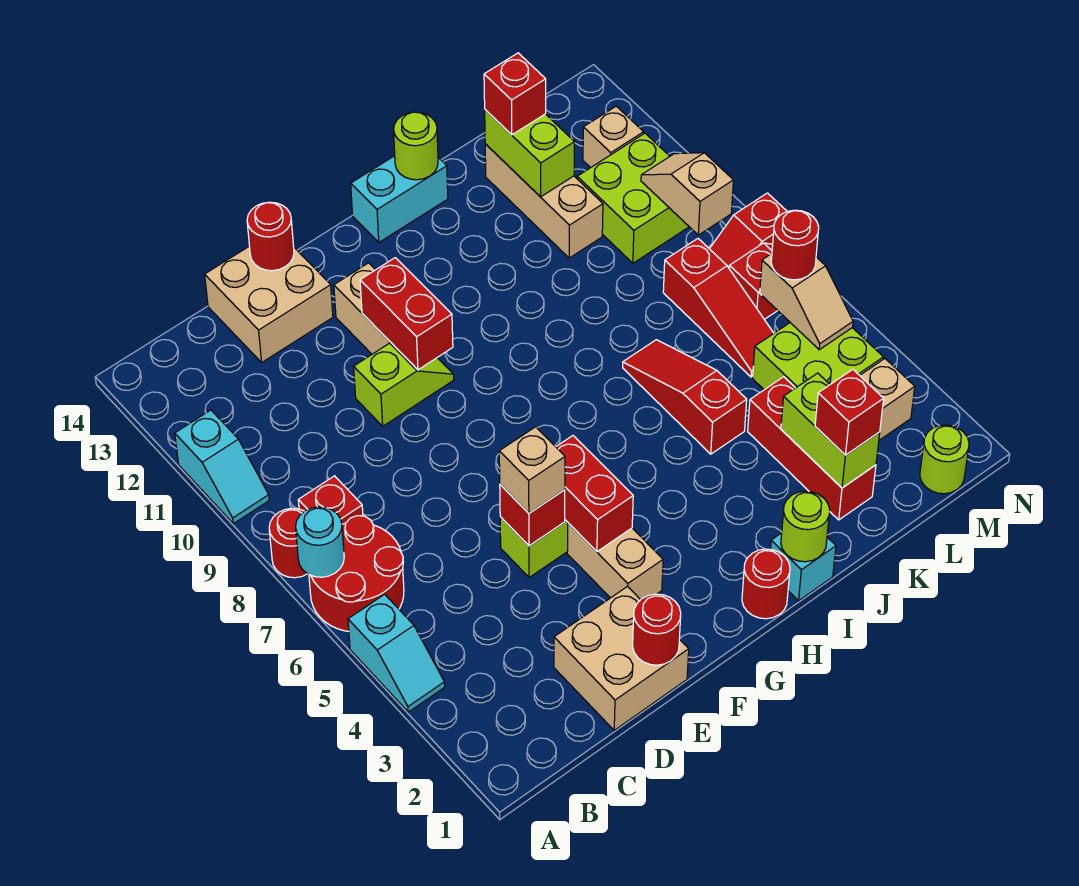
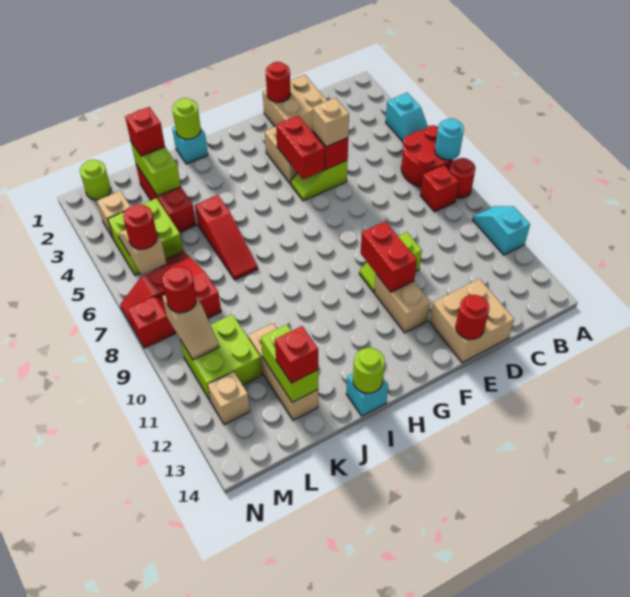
cyan 1x2 slope [348,594,445,712] -> cyan 1x2 slope turned to [386,93,428,142]
red 1x1 round brick [742,549,790,619] -> red 1x1 round brick moved to [162,267,196,313]
cyan 1x2 brick [351,156,448,242] -> cyan 1x1 brick [346,373,388,416]

